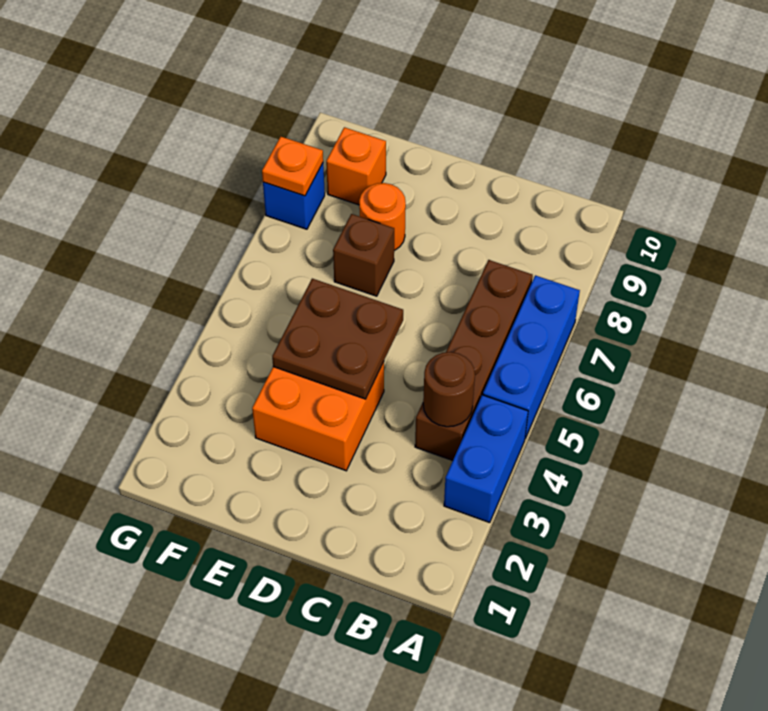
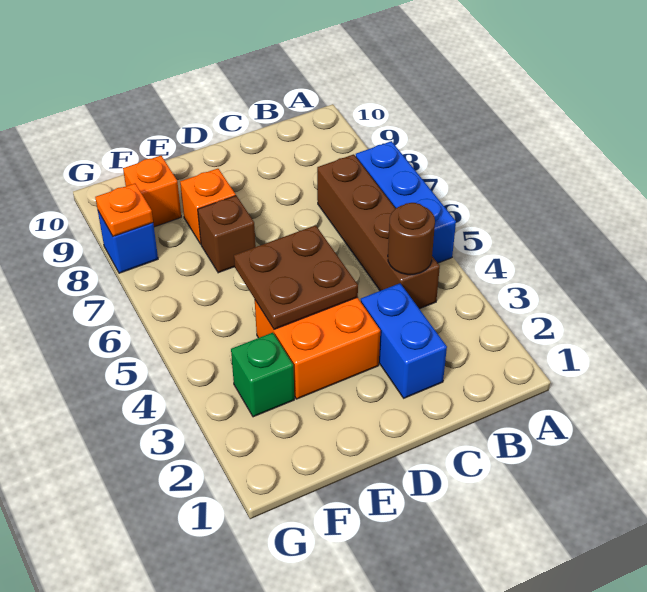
blue 1x2 brick [444,395,528,523] -> blue 1x2 brick moved to [361,283,447,398]
orange 1x1 round brick [359,183,406,251] -> orange 1x1 brick [180,169,236,244]
none -> green 1x1 brick [231,333,294,417]

